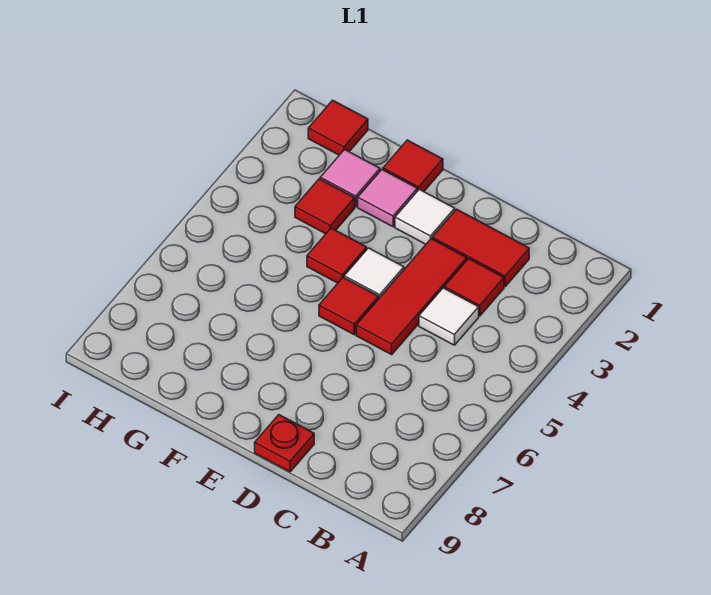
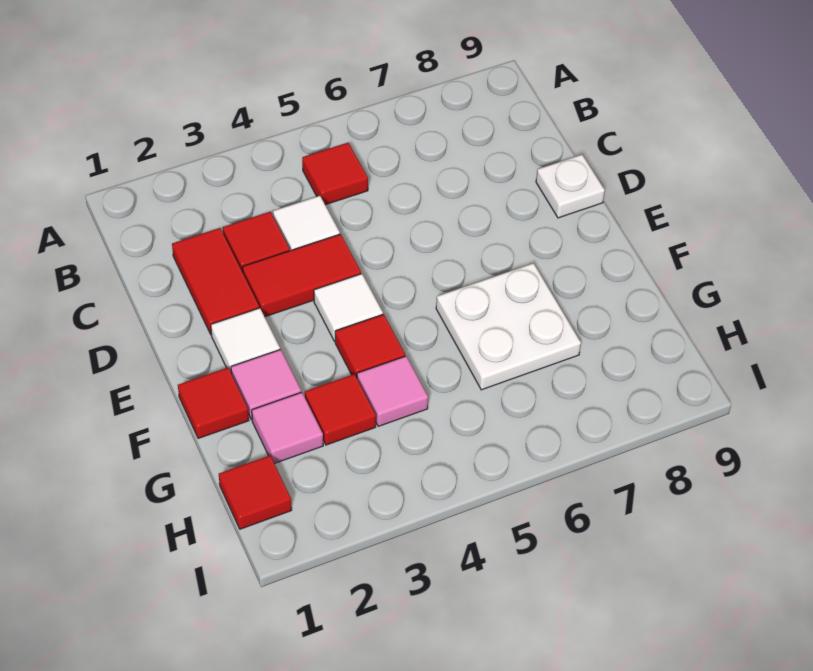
red 1x3 tile [356,239,467,355] -> red 1x2 tile [242,234,361,317]
red 1x1 plate [255,415,314,472] -> white 1x1 plate [536,155,605,218]
red 1x1 tile [319,277,379,335] -> red 1x1 tile moved to [302,143,368,205]
none -> white 2x2 plate [436,263,581,390]
none -> pink 1x1 tile [357,356,428,426]

